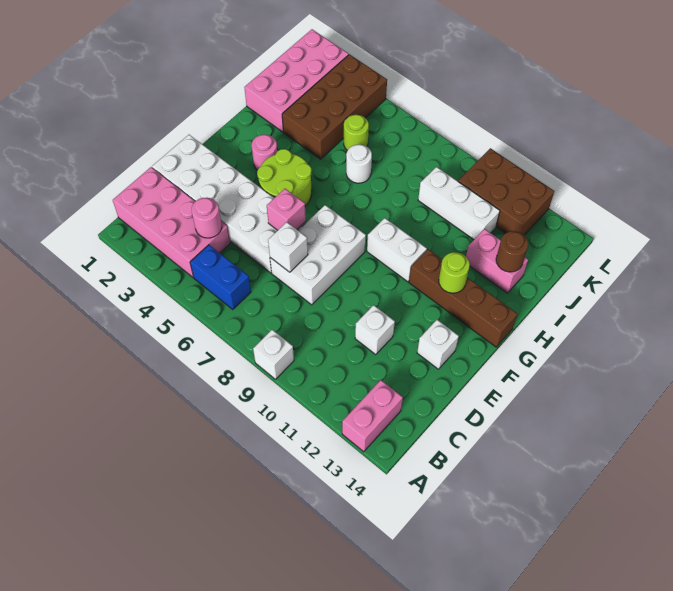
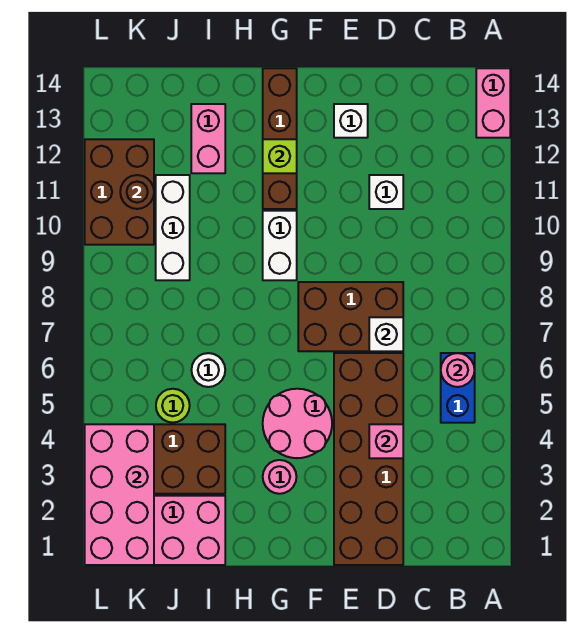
white 1x1 brick [253,330,294,379] -> none
pink 1x2 brick [342,380,403,452] -> pink 1x2 brick turned to [476,68,510,138]
pink 2x4 brick [113,167,230,277] -> pink 2x4 brick moved to [85,424,154,565]
pink 1x1 round brick [192,198,222,238] -> pink 1x1 round brick moved to [441,353,475,387]
white 2x6 brick [152,135,306,273] -> brown 2x6 brick [334,353,403,565]
white 2x3 brick [270,205,366,305] -> brown 2x3 brick [298,282,403,351]
pink 1x1 brick [267,189,306,230] -> pink 1x1 brick moved to [369,424,403,458]
lime 2x2 round brick [257,149,312,206] -> pink 2x2 round brick [263,389,332,458]
lime 1x1 round brick [439,252,470,293] -> lime 1x1 brick [263,139,297,173]
brown 1x1 round brick [496,231,528,272] -> brown 1x1 round brick moved to [120,175,154,209]

